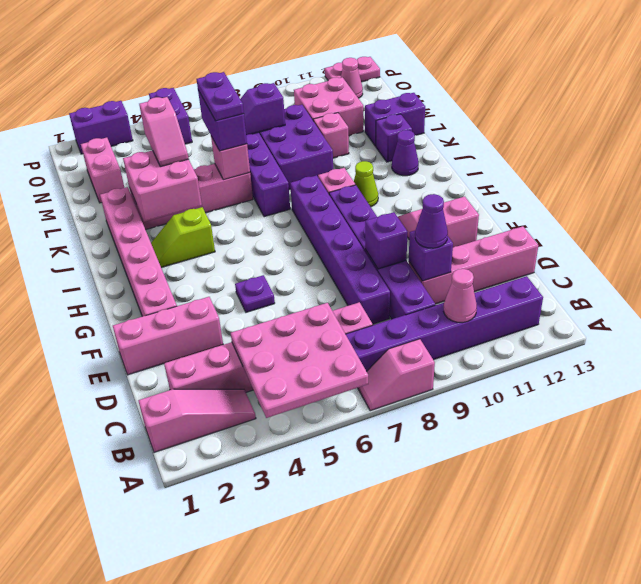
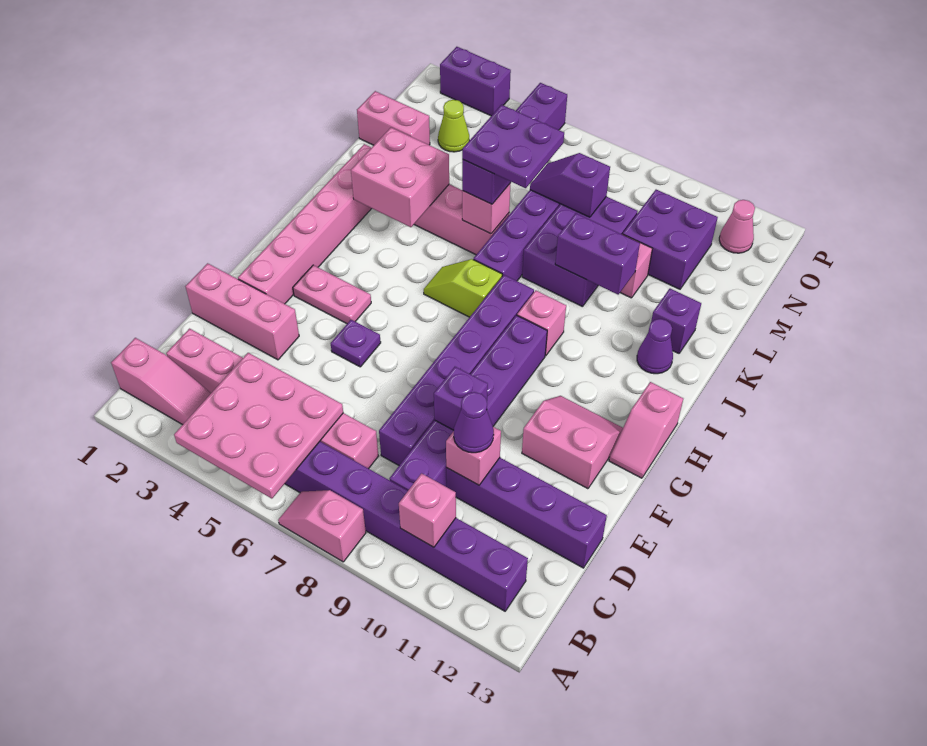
pink 1x1 cone [444,269,477,323] -> pink 1x1 brick [399,473,456,547]
pink 1x4 brick [409,226,538,304] -> purple 1x4 brick [446,458,607,568]
purple 1x1 brick [409,231,453,281] -> pink 1x1 brick [446,427,501,485]
lime 1x2 slope [151,207,215,268] -> lime 1x2 slope moved to [424,259,502,317]
lime 1x1 cone [354,161,378,207] -> lime 1x1 cone moved to [438,100,469,152]
pink 1x2 slope [139,97,189,167] -> pink 1x2 slope moved to [609,382,683,478]
purple 1x2 plate [197,72,244,121] -> purple 2x2 plate [462,105,564,188]
purple 1x2 brick [365,93,425,146] -> purple 1x2 brick moved to [555,213,640,294]
pink 1x2 brick [81,138,124,203] -> pink 1x2 brick turned to [357,91,430,145]
pink 2x2 brick [294,77,363,136] -> purple 2x2 brick [623,190,718,289]
pink 1x2 plate [325,57,380,82] -> pink 1x2 plate moved to [293,265,371,324]

